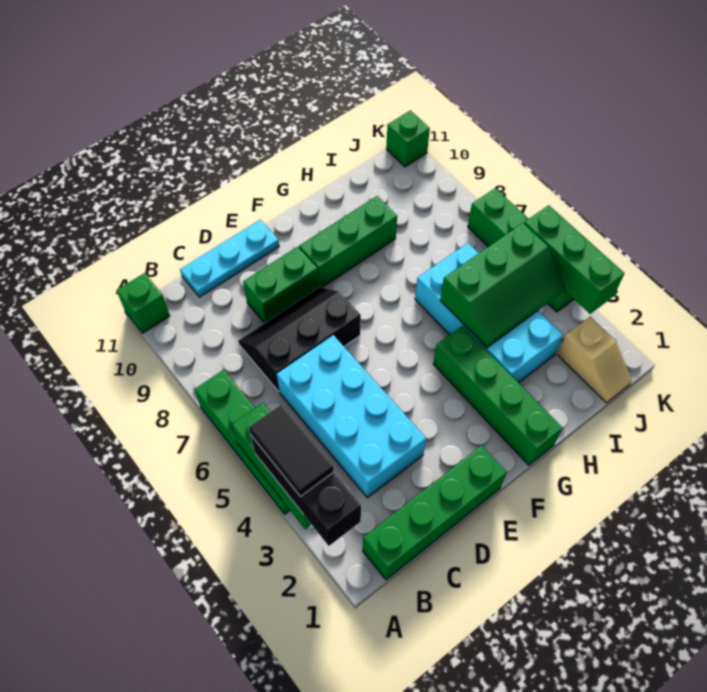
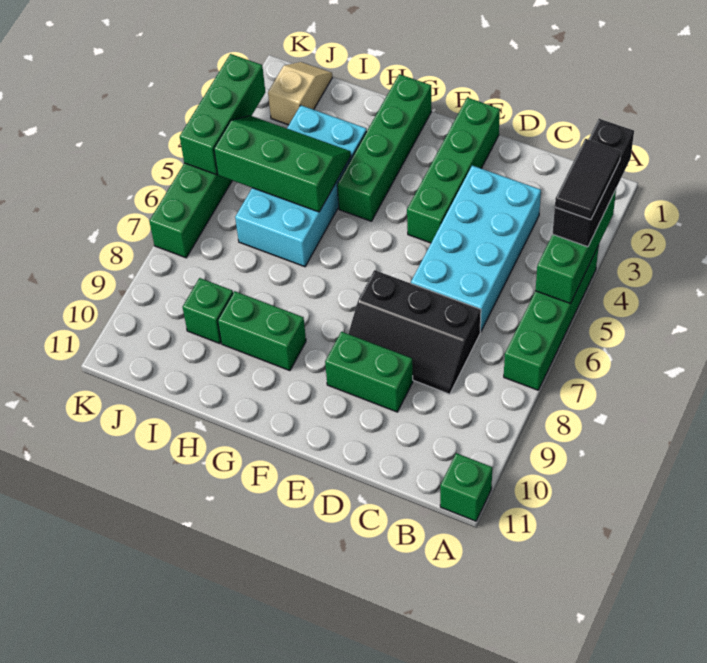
green 1x4 brick [363,445,507,580] -> green 1x4 brick turned to [407,98,500,243]
cyan 1x3 plate [180,220,279,297] -> none
green 1x3 brick [299,196,397,287] -> green 1x2 brick [218,291,306,371]
green 1x1 brick [386,110,430,167] -> green 1x1 brick moved to [183,278,233,344]

